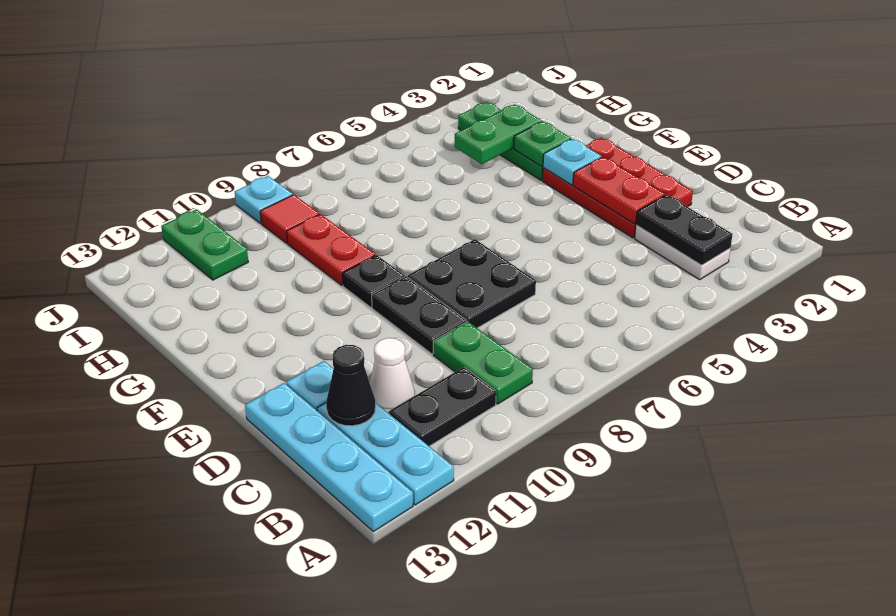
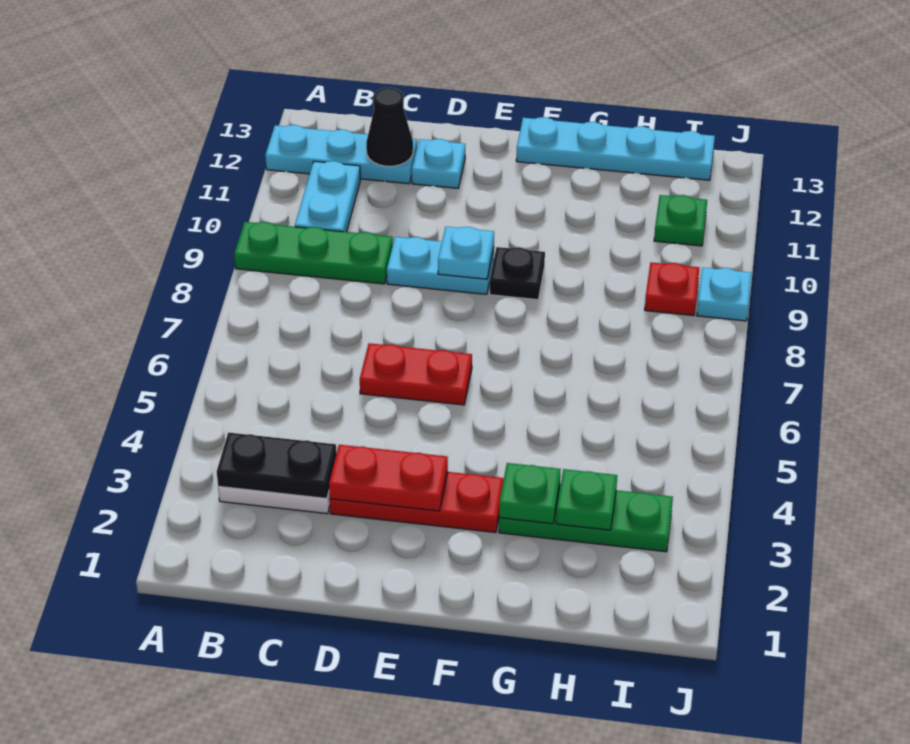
cyan 1x4 plate [245,383,413,532] -> cyan 1x4 plate moved to [516,117,715,180]
green 1x2 plate [433,322,533,404] -> green 1x3 plate [234,222,393,284]
black 1x2 plate [389,367,496,446] -> cyan 1x2 plate [295,161,360,232]
white 1x1 cone [370,338,415,413] -> none
red 2x3 plate [542,137,693,238] -> red 1x3 plate [330,472,504,533]
black 2x2 plate [408,239,536,328] -> none
black 1x2 plate [372,276,466,354] -> cyan 1x2 plate [387,237,494,294]
cyan 1x1 plate [543,139,601,185] -> cyan 1x1 plate moved to [438,227,494,279]
red 1x2 plate [287,214,375,285] -> red 1x2 plate moved to [360,343,472,405]
green 1x2 plate [455,104,542,164] -> green 1x1 plate [556,469,617,530]
red 1x1 tile [260,195,319,243] -> red 1x1 plate [645,262,699,316]
green 1x2 plate [161,209,248,280] -> green 1x1 plate [654,195,707,246]

